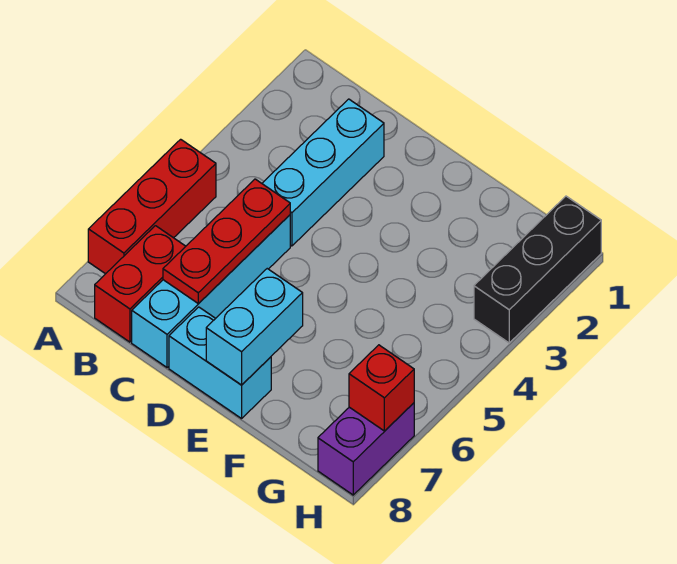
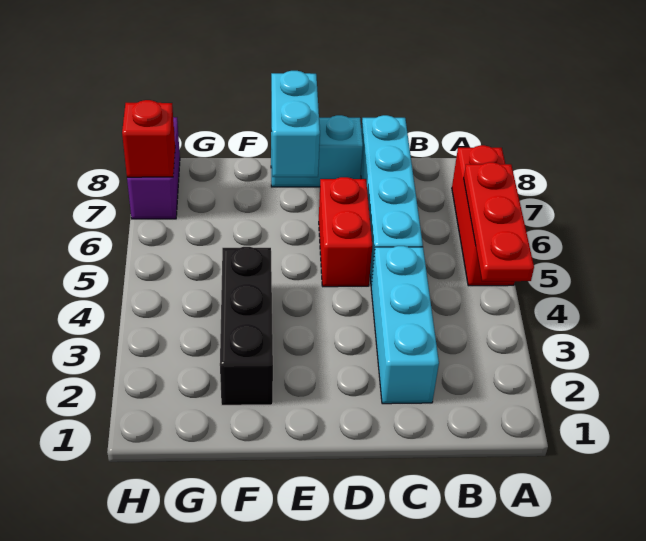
red 1x2 brick [95,226,186,342] -> red 1x2 brick moved to [319,177,372,287]
red 1x3 plate [163,179,290,304] -> red 1x3 plate moved to [464,162,534,281]
black 1x3 brick [474,196,601,343] -> black 1x3 brick moved to [220,247,273,405]

